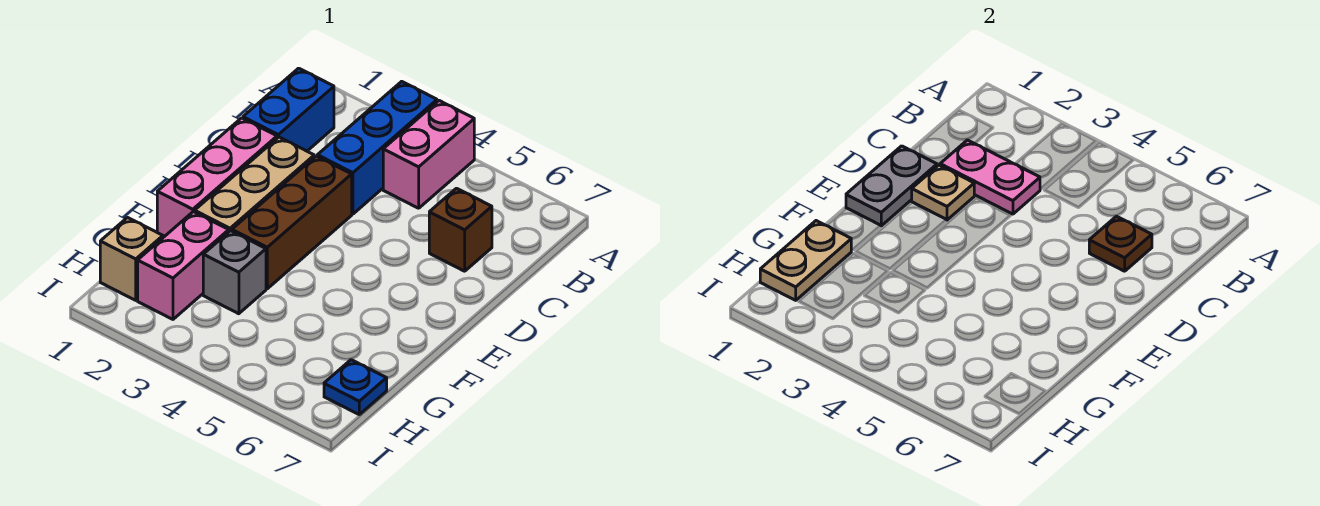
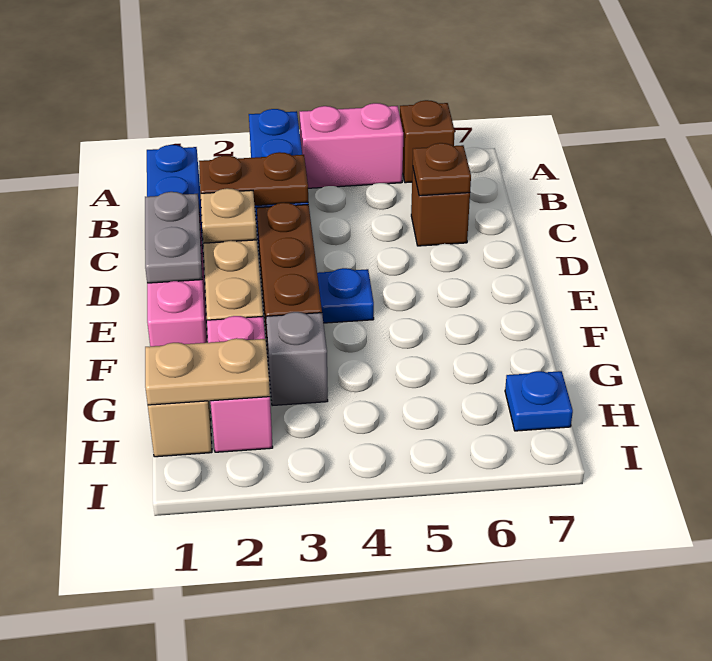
pink 1x2 brick [383,101,474,208] -> pink 1x2 brick turned to [299,103,403,188]
none -> brown 1x1 brick [400,100,455,183]
pink 1x2 plate [940,140,1040,214] -> brown 1x2 plate [199,152,308,206]
none -> blue 1x1 plate [317,268,374,323]
tan 1x2 plate [760,221,852,300] -> tan 1x2 plate turned to [145,338,270,405]

